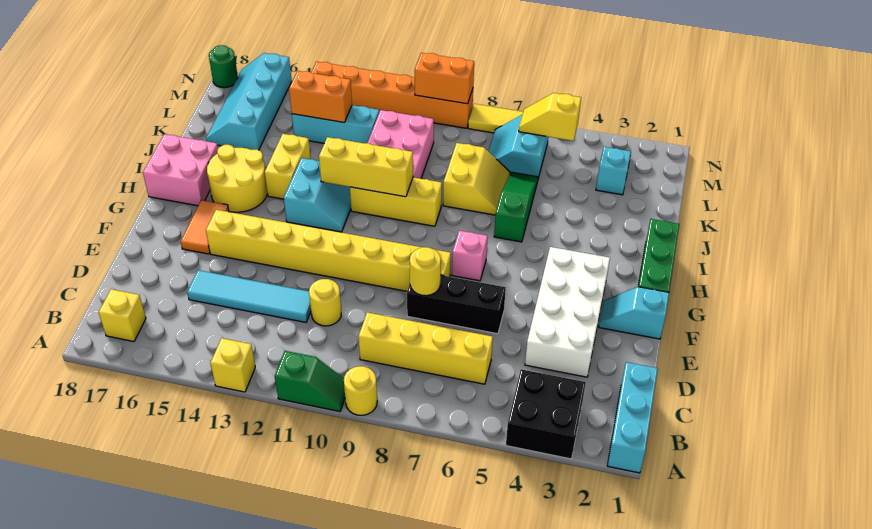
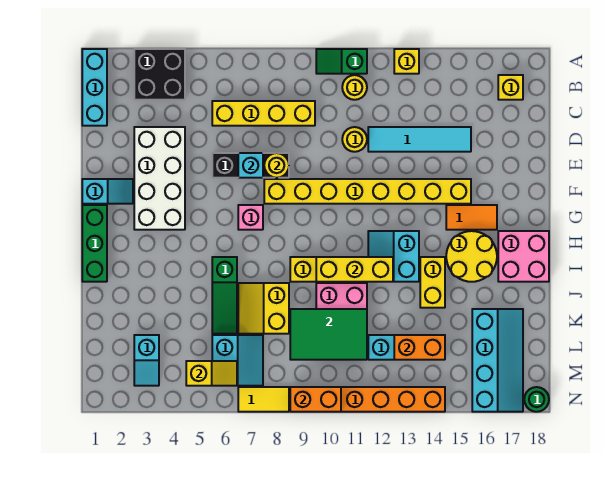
yellow 1x1 round brick [344,366,377,415] -> yellow 1x1 round brick moved to [342,75,367,100]
none -> cyan 1x1 brick [238,153,263,178]
orange 1x2 tile [181,200,229,254] -> orange 1x2 tile turned to [446,205,497,230]
none -> green 2x3 tile [290,309,367,360]

